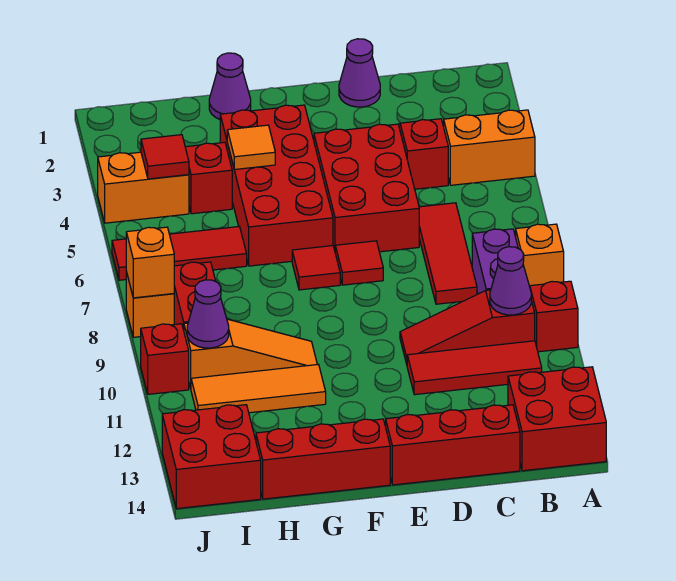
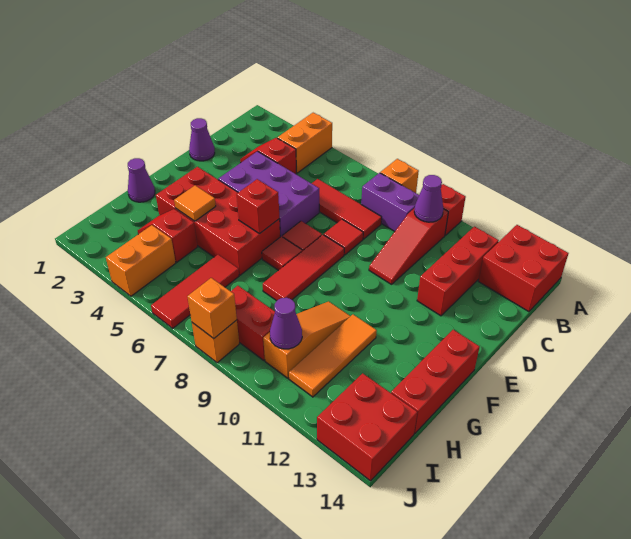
red 1x3 tile [407,341,542,395] -> red 1x3 tile moved to [263,235,344,301]
red 1x3 brick [386,405,520,485] -> red 1x3 brick moved to [417,227,499,316]
red 2x3 brick [314,124,419,252] -> purple 2x3 brick [218,151,319,237]
red 1x1 tile [141,135,189,179] -> red 1x1 tile moved to [324,219,363,255]
red 1x1 brick [141,324,189,394] -> red 1x1 brick moved to [237,179,279,234]

